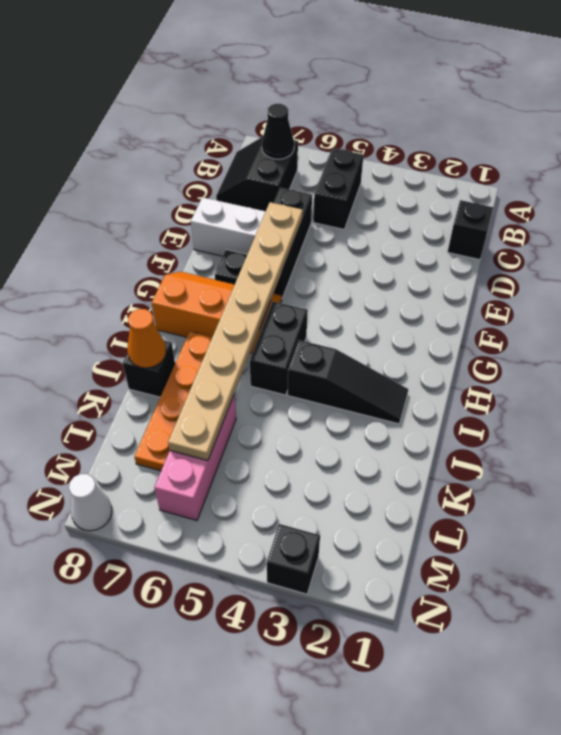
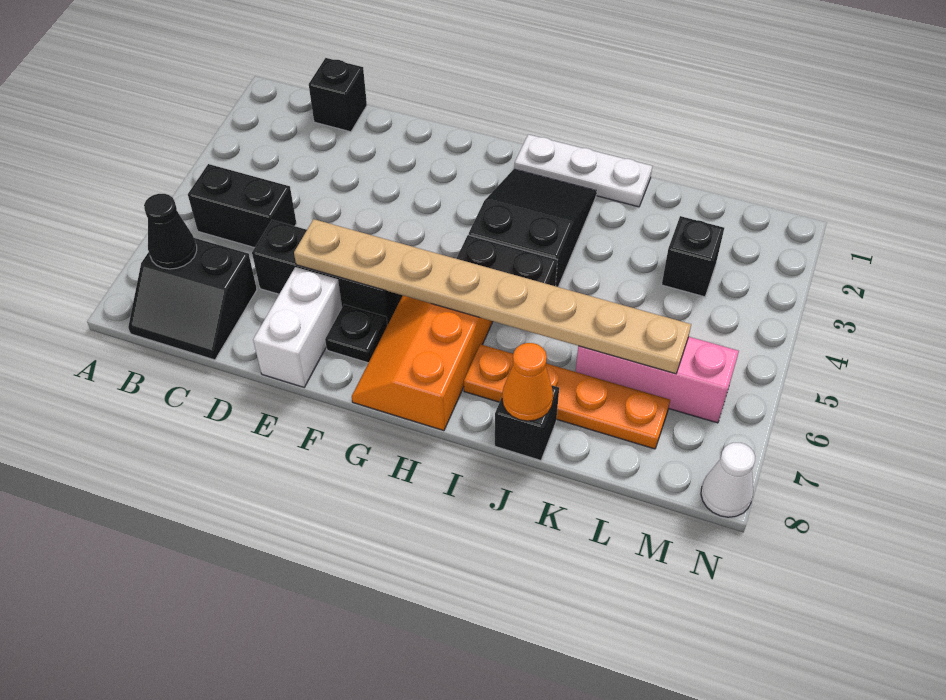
none -> white 1x3 plate [514,134,652,207]
black 1x3 slope [288,340,408,424] -> black 2x3 slope [469,169,596,287]
black 1x1 brick [267,524,320,594] -> black 1x1 brick moved to [662,216,724,297]

